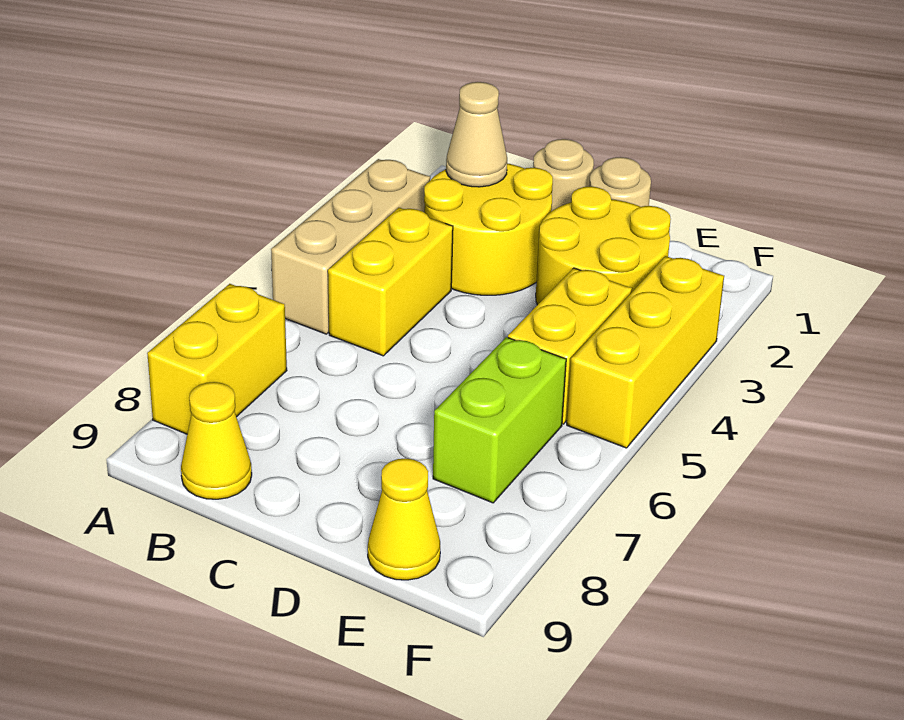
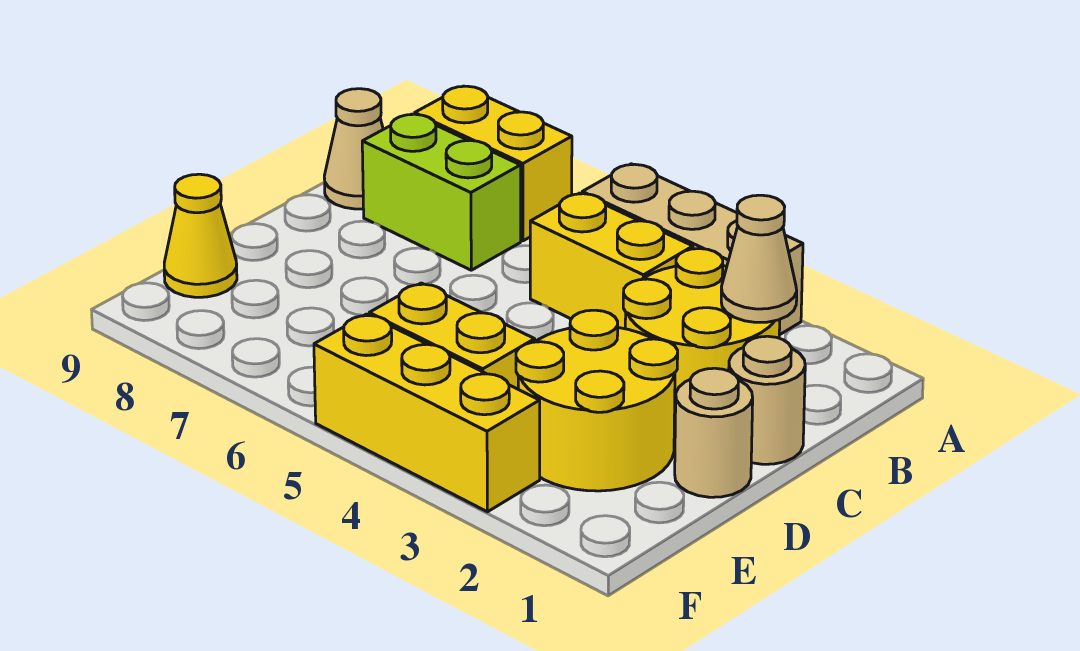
yellow 1x1 cone [181,382,252,499] -> tan 1x1 cone [324,89,383,209]
lime 1x2 brick [433,337,566,503] -> lime 1x2 brick moved to [362,114,521,270]

